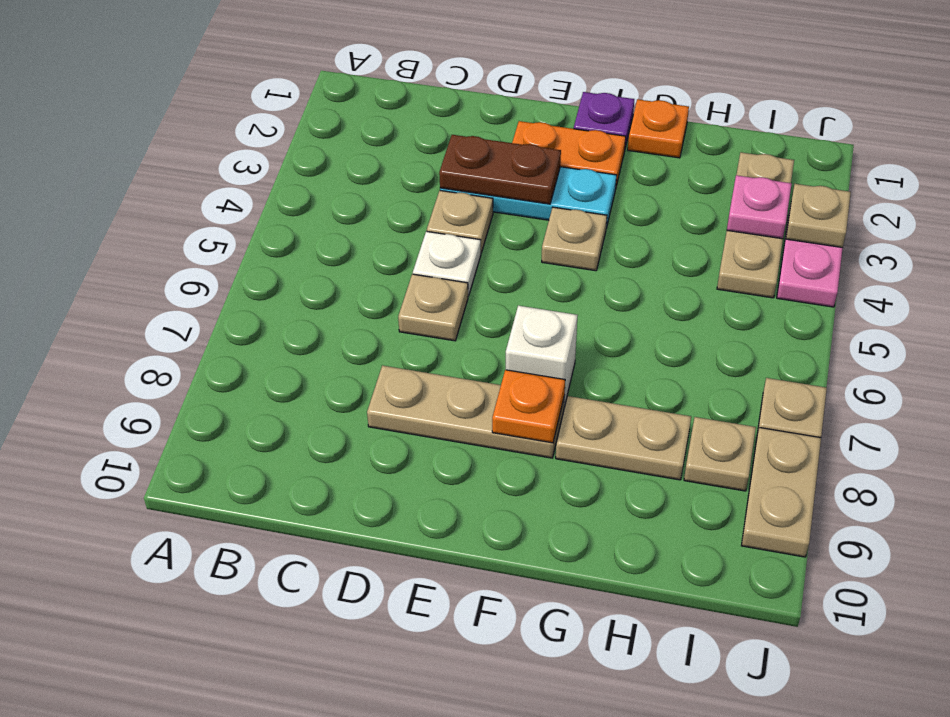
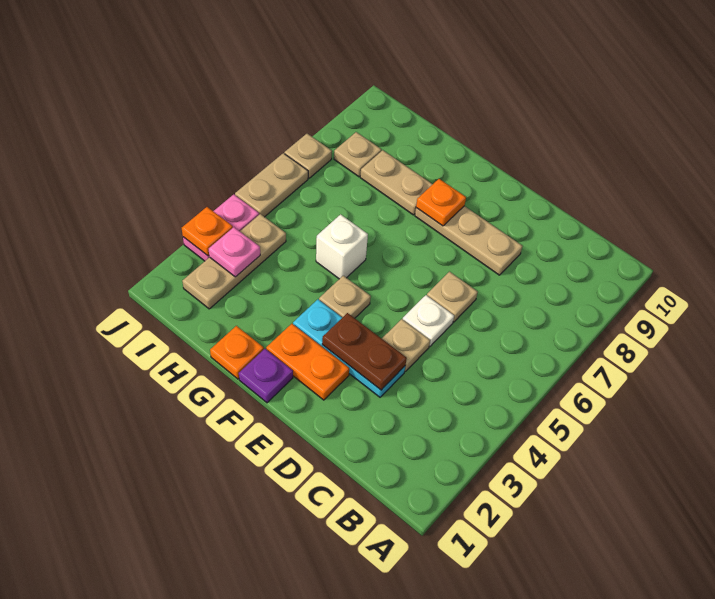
white 1x1 brick [506,306,578,407] -> white 1x1 brick moved to [316,214,368,279]
tan 1x1 plate [786,184,851,248] -> orange 1x1 plate [182,207,233,256]
tan 1x2 plate [741,428,821,557] -> tan 1x2 plate moved to [235,153,308,217]

